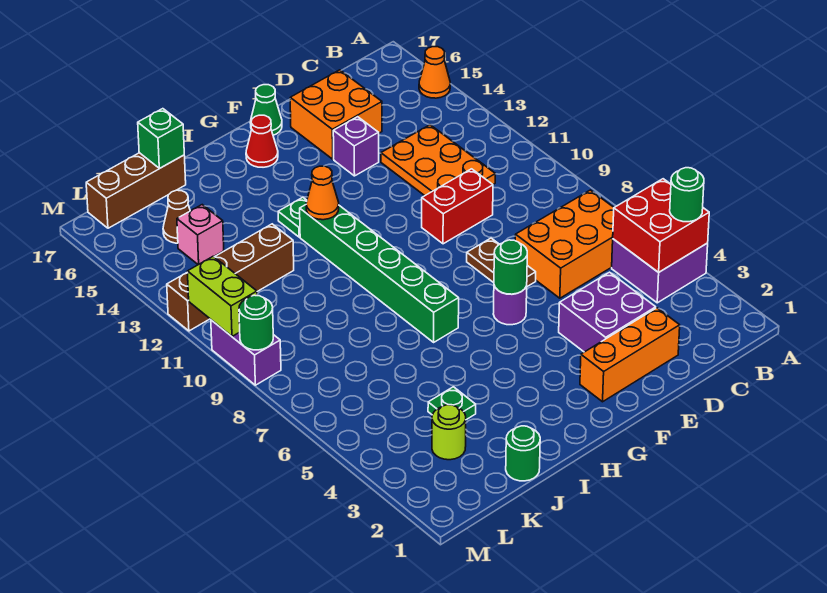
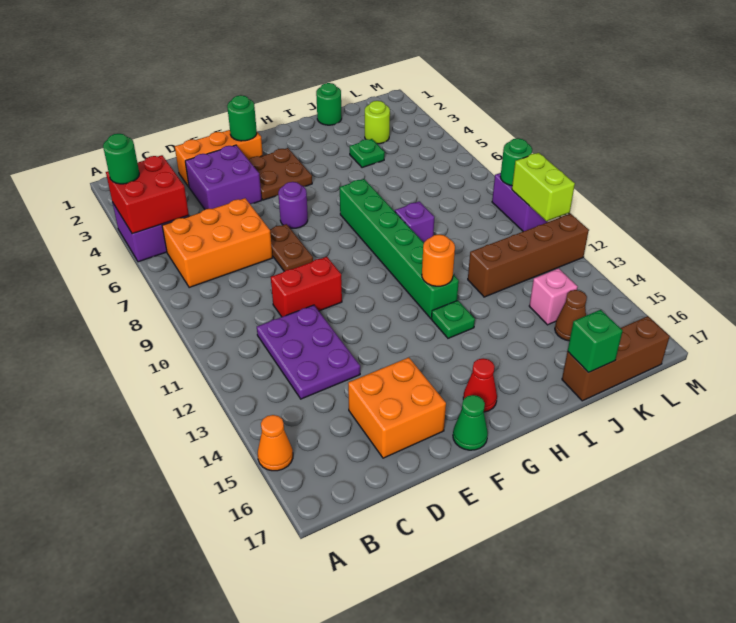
orange 2x3 plate [381,125,495,196] -> purple 2x3 plate [257,305,360,399]
purple 1x1 brick [333,117,379,176] -> purple 1x1 brick moved to [395,201,434,242]
none -> brown 2x2 plate [249,148,312,200]
green 1x1 round brick [494,240,527,294] -> green 1x1 round brick moved to [227,95,257,141]
orange 1x1 cone [306,166,339,220] -> orange 1x1 round brick [422,234,455,286]

